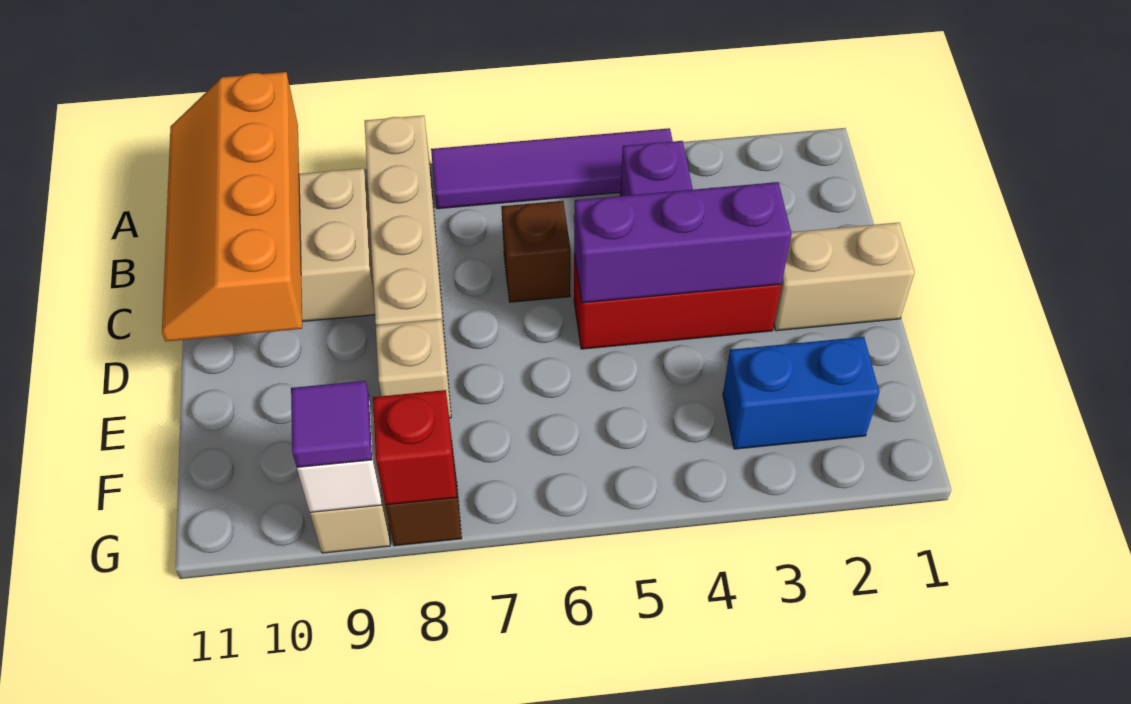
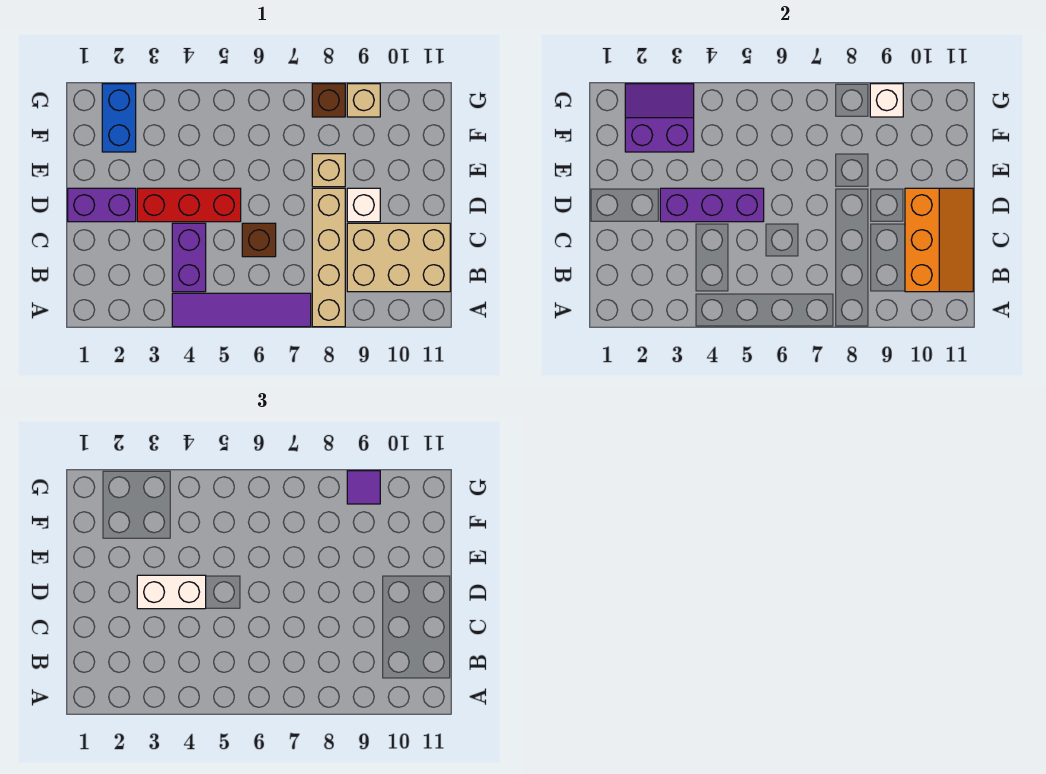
orange 2x4 slope [162,72,302,341] -> orange 2x3 slope [905,188,973,292]
tan 1x2 brick [774,222,915,331] -> purple 1x2 brick [68,188,136,222]
none -> white 1x2 brick [137,575,206,609]
none -> white 1x1 brick [347,188,380,222]
blue 1x2 brick [723,337,879,449] -> blue 1x2 brick turned to [102,84,136,152]
none -> purple 2x2 slope [625,84,694,152]
red 1x1 brick [373,390,457,505] -> none

